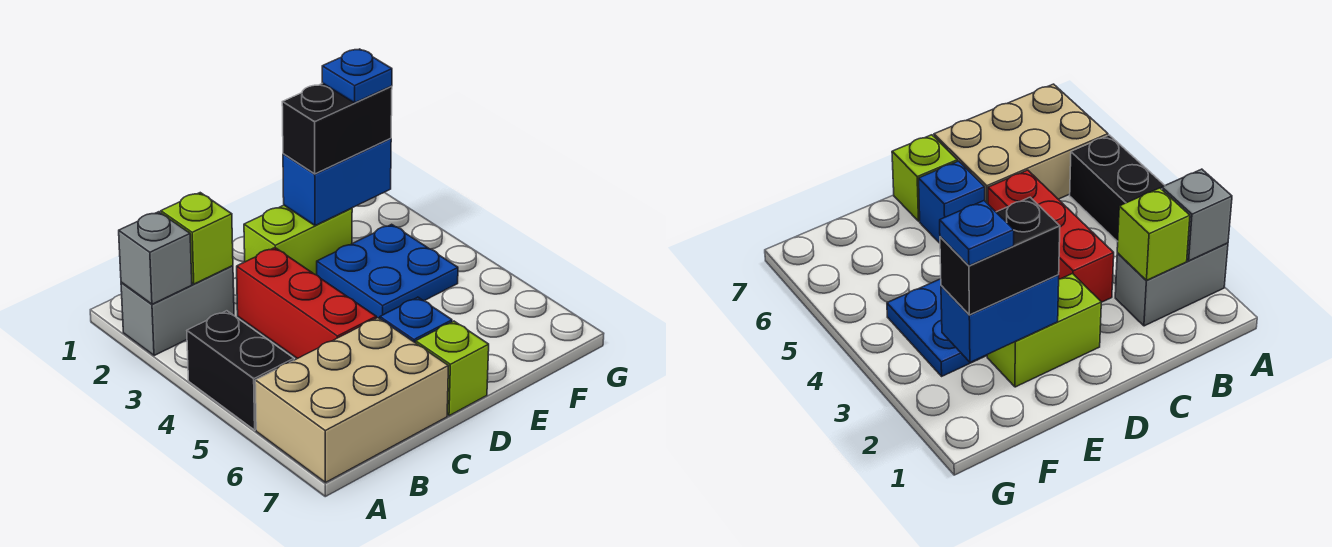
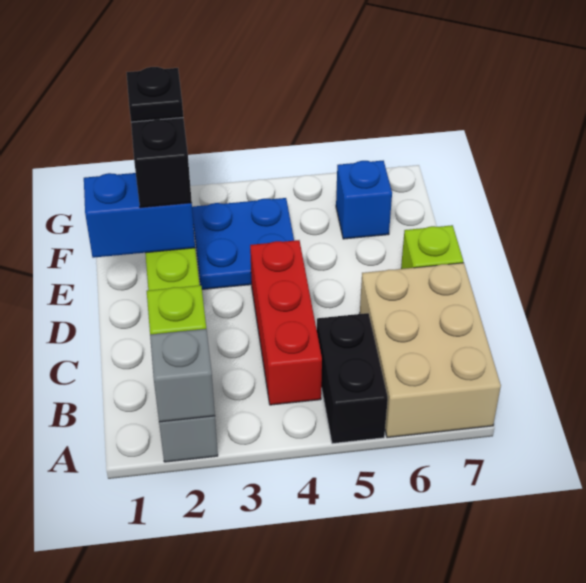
black 1x2 brick [187,311,294,430] -> black 1x2 brick turned to [317,313,388,444]
red 1x3 brick [237,248,376,359] -> red 1x3 brick turned to [250,240,322,405]
blue 1x1 brick [380,297,452,343] -> blue 1x1 brick moved to [336,161,392,239]
blue 1x2 brick [283,138,391,226] -> blue 1x2 brick turned to [84,173,195,258]
blue 1x1 plate [322,49,392,103] -> black 1x1 plate [127,67,183,122]

